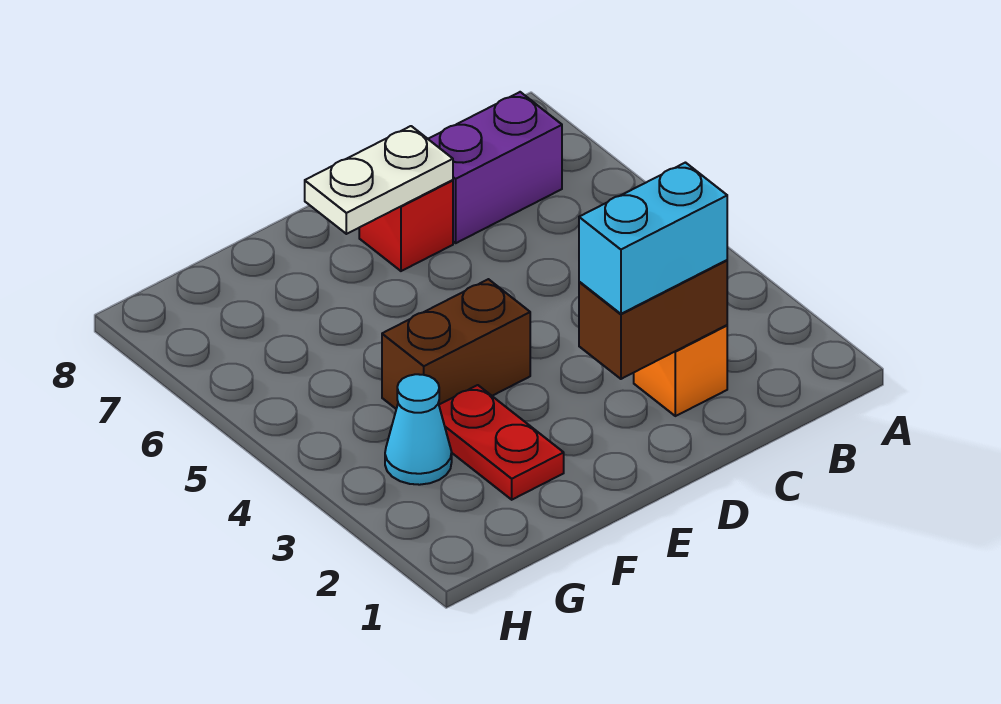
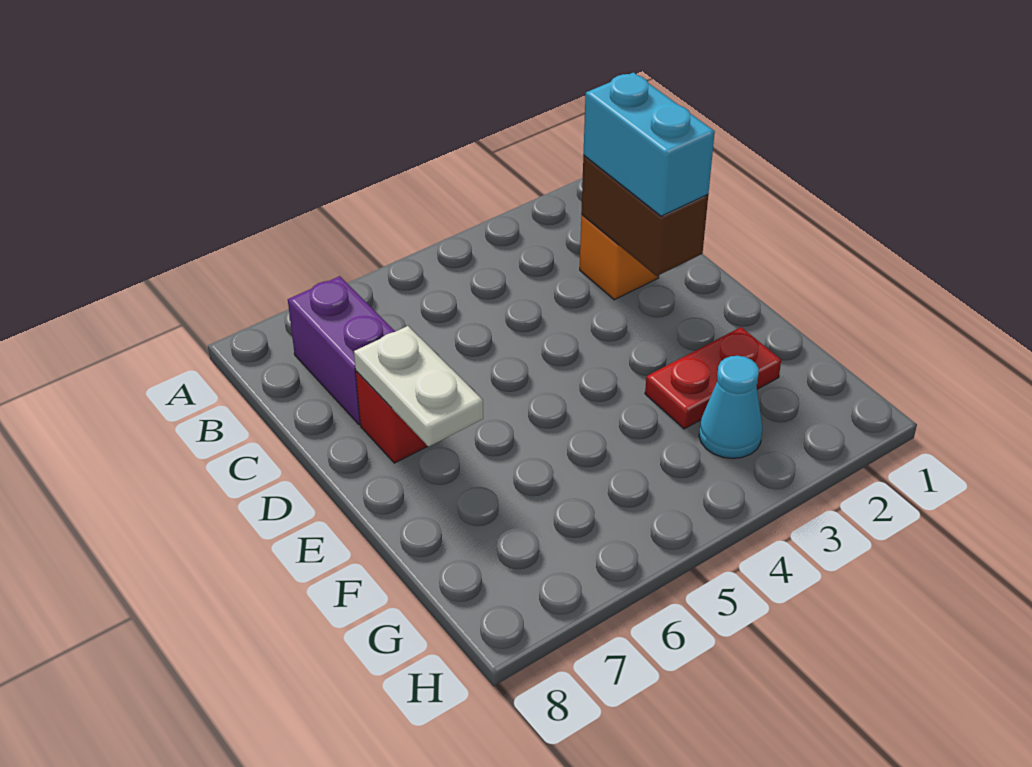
brown 1x2 brick [382,279,530,409] -> none

